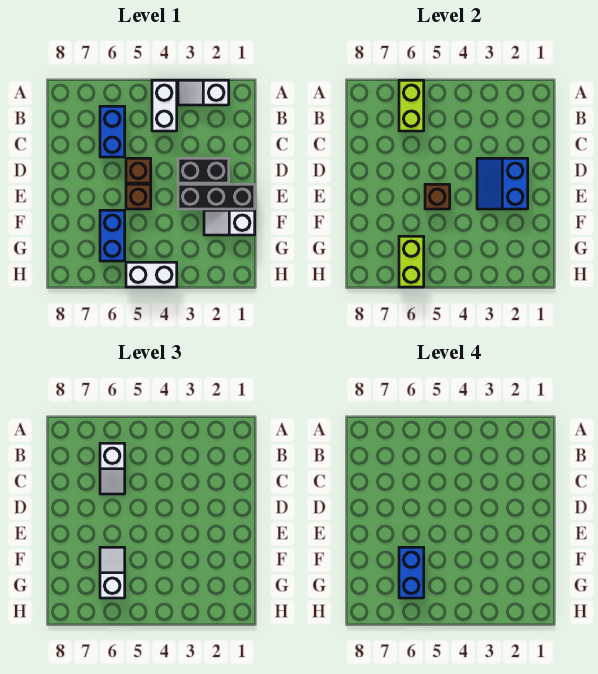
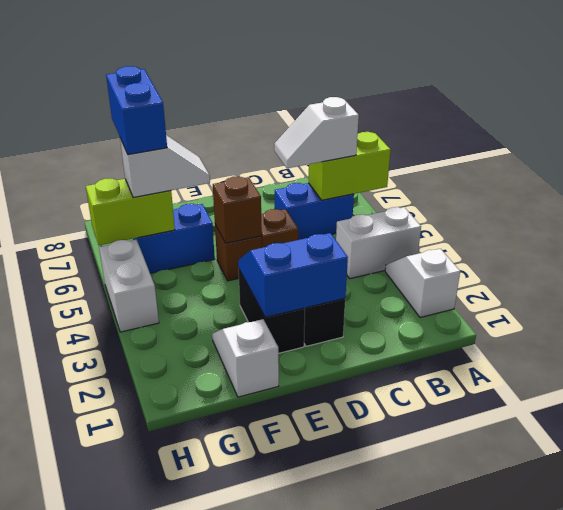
black 1x3 brick [178,184,255,209] -> black 1x2 brick [239,270,305,353]
blue 1x2 brick [399,547,424,598] -> blue 1x2 brick turned to [106,66,167,155]

